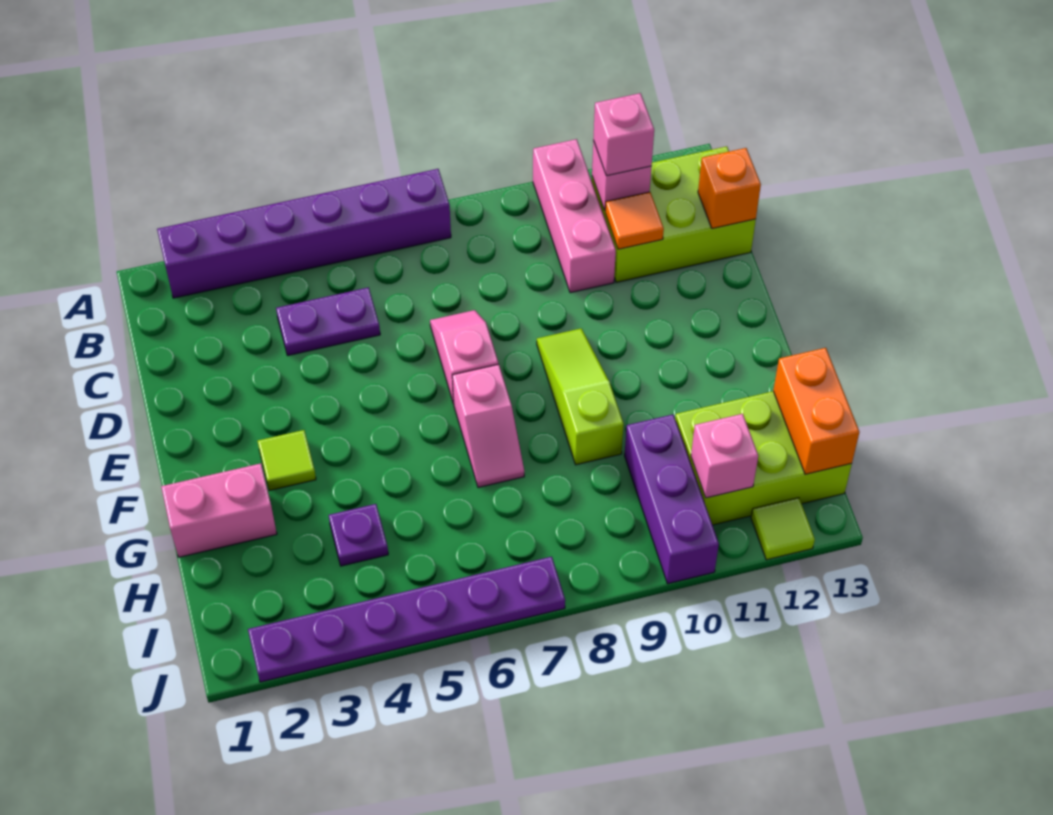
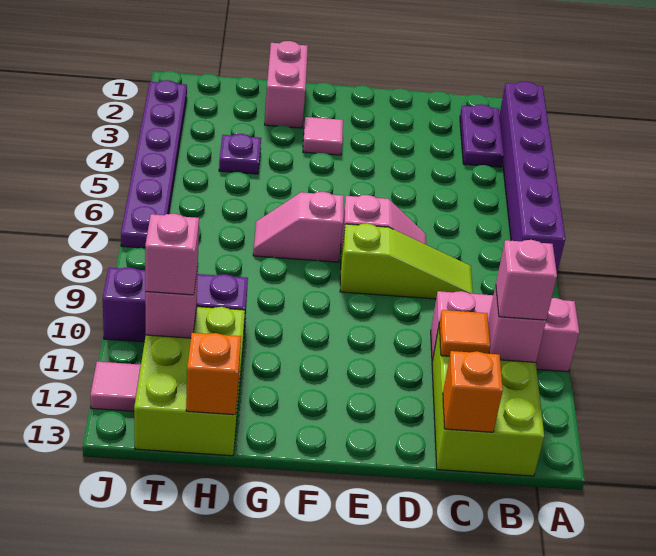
purple 1x2 plate [276,287,380,356] -> purple 1x2 plate moved to [460,104,504,167]
lime 1x3 slope [537,328,624,465] -> lime 1x3 slope moved to [340,223,473,299]
lime 1x1 tile [258,430,316,491] -> pink 1x1 tile [303,117,343,155]
orange 1x2 brick [773,348,859,474] -> orange 1x1 brick [186,333,241,415]
none -> pink 1x1 brick [145,214,199,295]
lime 1x1 tile [751,498,815,560] -> pink 1x1 tile [90,362,141,411]

